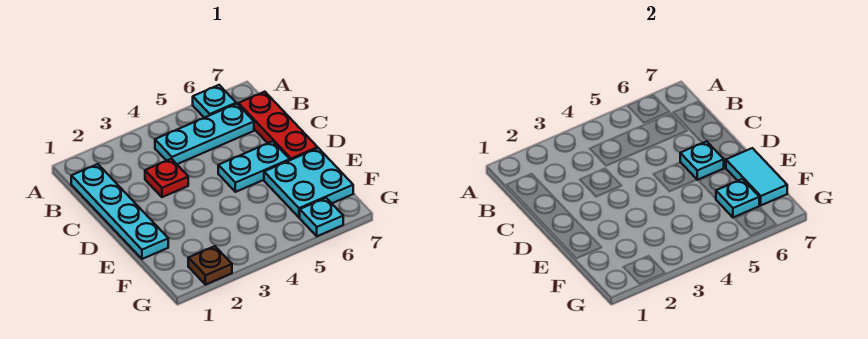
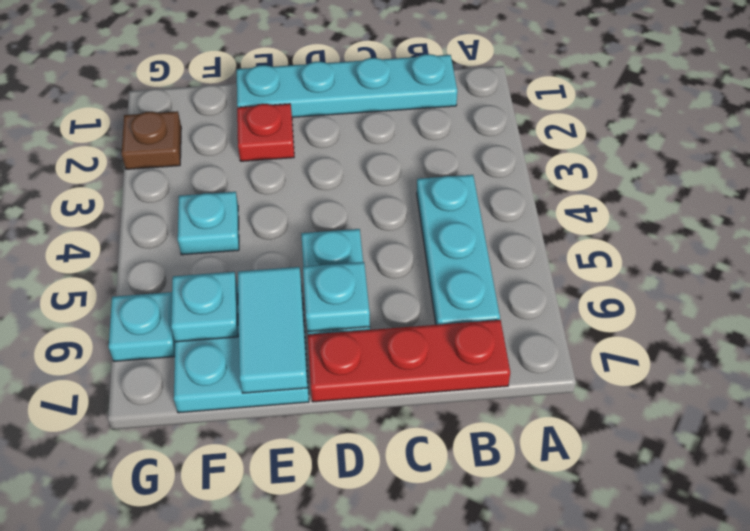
cyan 1x1 plate [193,85,236,118] -> cyan 1x1 plate moved to [178,192,239,255]
red 1x1 plate [145,159,188,197] -> red 1x1 plate moved to [237,104,294,161]
cyan 1x2 tile [726,148,787,205] -> cyan 1x2 tile turned to [238,267,308,393]

